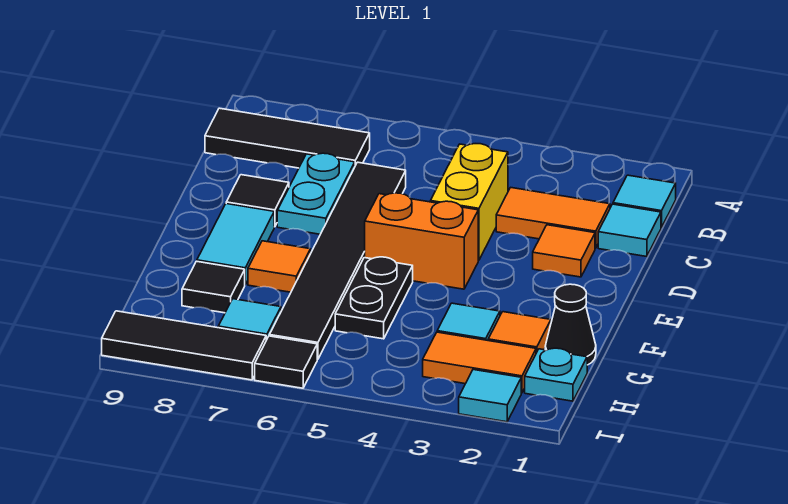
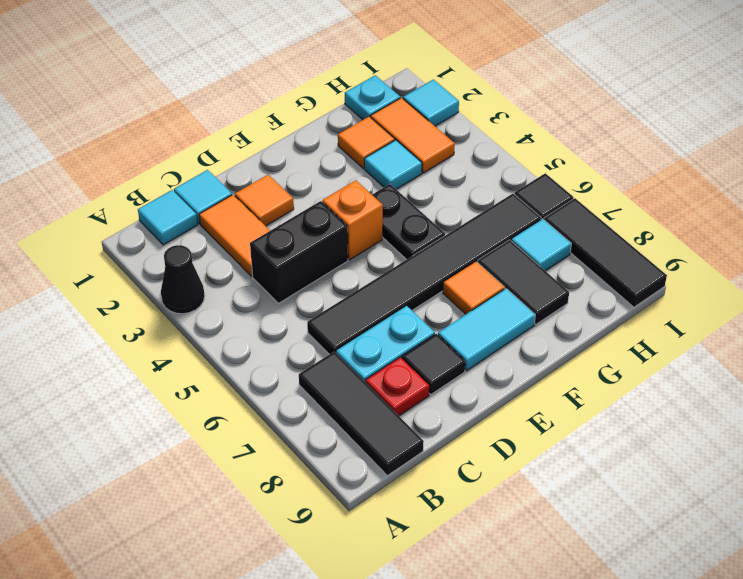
yellow 1x2 brick [430,144,508,260] -> black 1x2 brick [250,201,348,303]
none -> red 1x1 plate [365,357,429,416]
orange 1x2 brick [365,193,478,289] -> orange 1x1 brick [322,180,383,260]
black 1x2 plate [335,257,413,339] -> black 1x2 plate turned to [372,184,445,260]
black 1x1 cone [545,284,596,365] -> black 1x1 cone moved to [161,245,205,314]
black 1x1 tile [182,261,245,313] -> black 1x2 tile [477,240,569,324]

